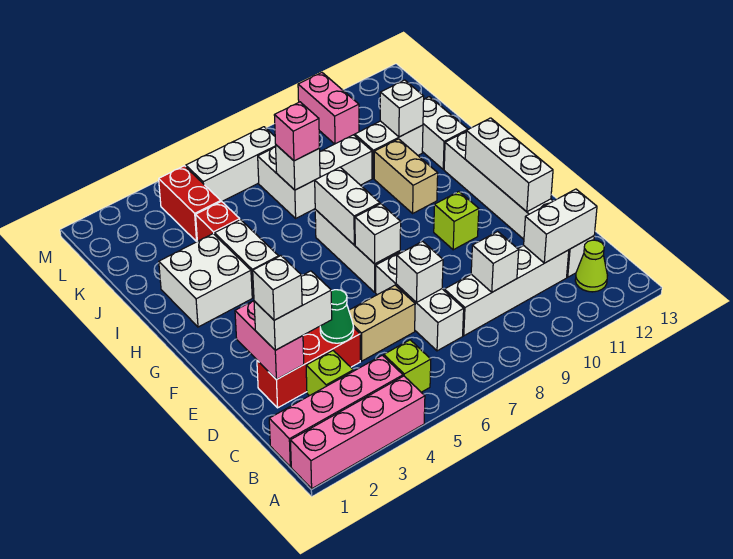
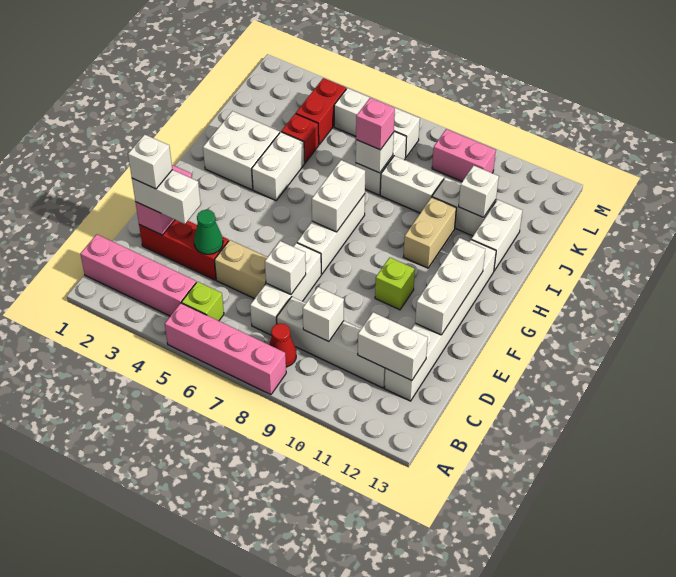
pink 1x4 brick [290,376,425,489] -> pink 1x4 brick moved to [165,303,286,395]
none -> red 1x1 cone [269,323,296,367]
lime 1x1 cone [575,240,608,292] -> none
lime 1x1 brick [306,351,353,396] -> none
white 1x1 brick [355,204,401,264] -> none
pink 1x2 brick [298,73,359,144] -> pink 1x2 brick turned to [432,129,496,181]

